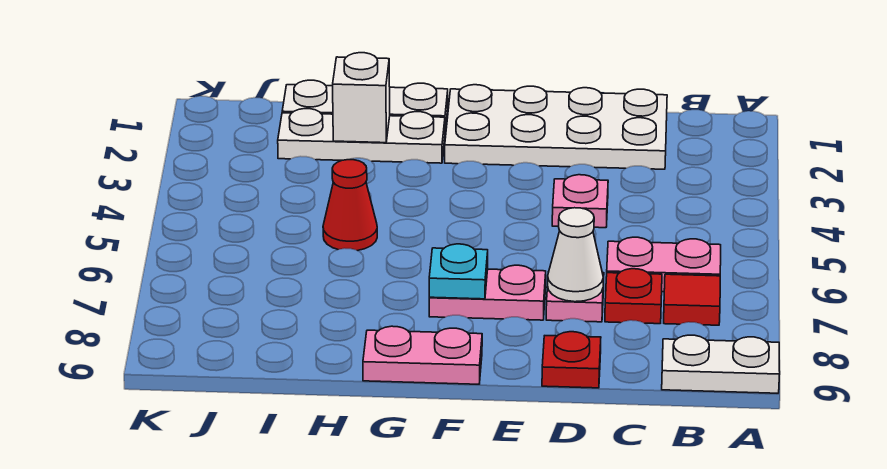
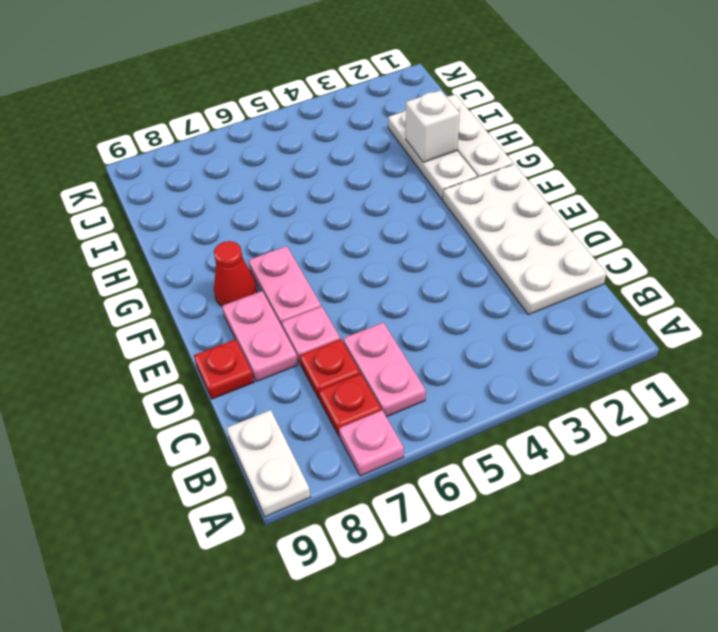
red 1x1 tile [664,274,720,325] -> red 1x1 plate [319,374,381,436]
pink 1x1 plate [552,175,608,228] -> pink 1x1 plate moved to [339,410,404,476]
white 1x1 cone [548,208,603,302] -> none
cyan 1x1 plate [429,244,488,299] -> none
pink 1x2 plate [363,326,482,384] -> pink 1x2 plate moved to [222,291,298,382]
red 1x1 cone [323,160,377,251] -> red 1x1 cone moved to [214,241,257,306]

